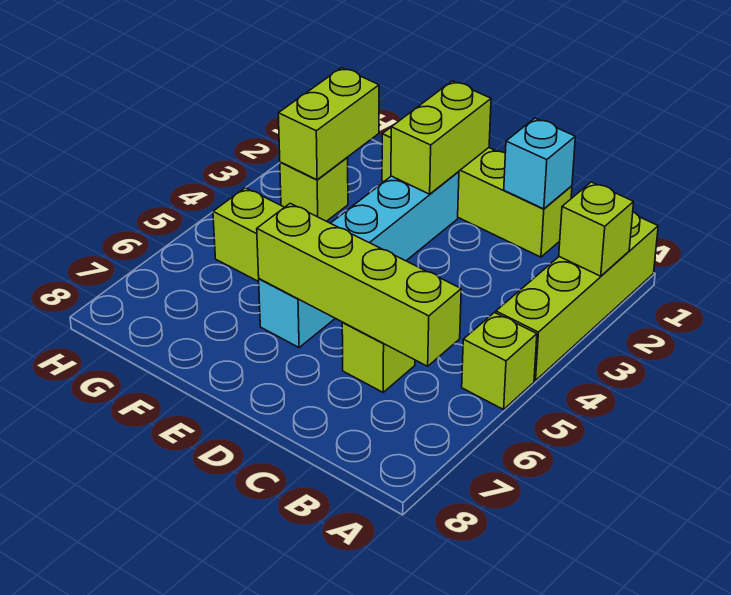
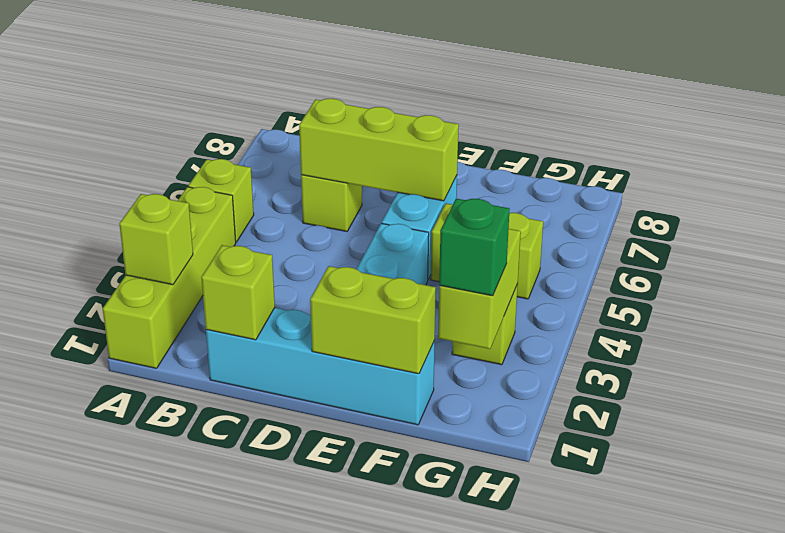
lime 1x4 brick [257,203,461,366] -> lime 1x3 brick [299,98,459,201]
lime 1x4 brick [382,128,572,257] -> cyan 1x4 brick [206,308,435,425]
cyan 1x1 brick [504,118,575,209] -> lime 1x1 brick [201,245,275,340]
lime 1x2 brick [391,81,491,194] -> lime 1x2 brick turned to [310,266,436,374]
none -> green 1x1 brick [439,199,510,296]

